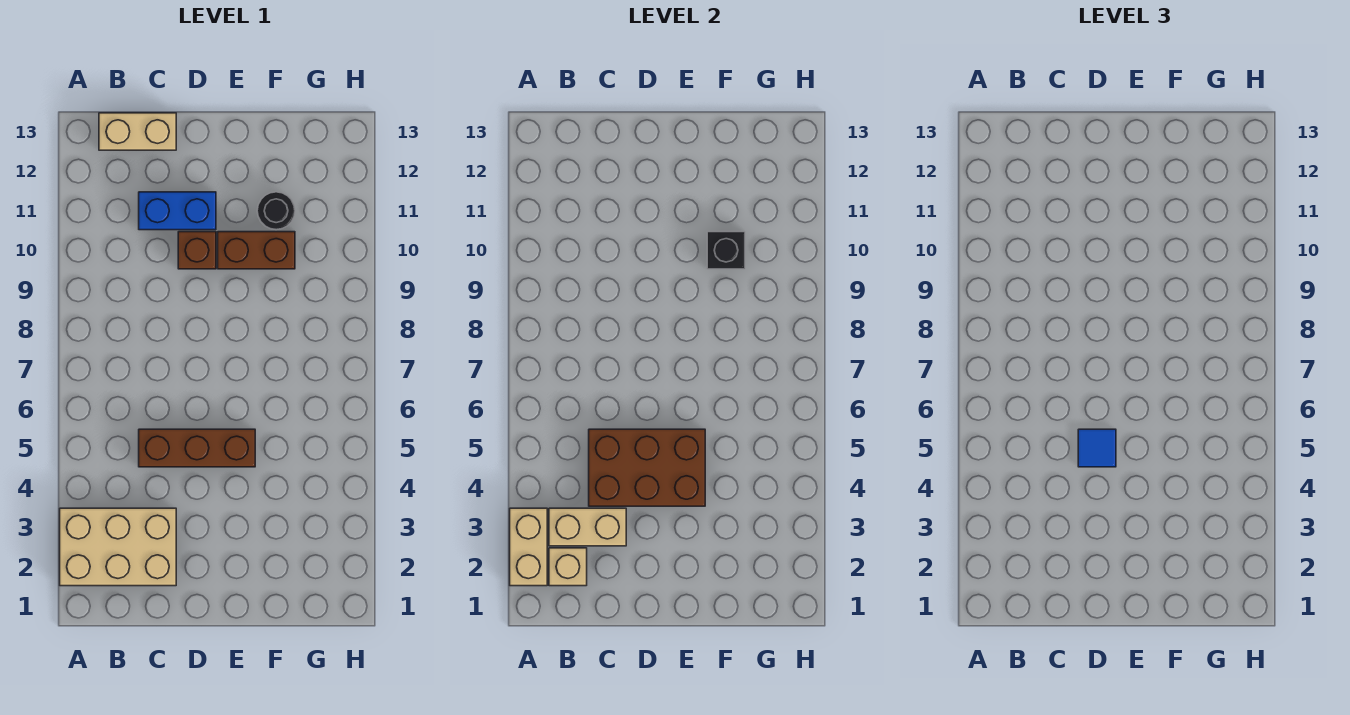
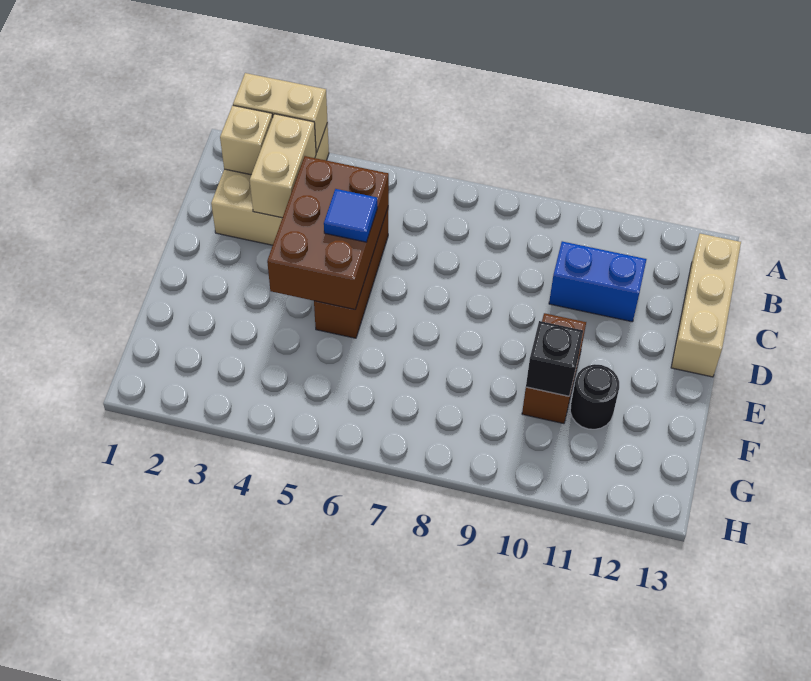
tan 1x2 brick [99,113,176,150] -> tan 1x3 brick [671,234,741,377]
blue 1x2 brick [139,192,216,230] -> blue 1x2 brick turned to [549,241,647,322]
brown 1x1 brick [178,232,216,269] -> none

